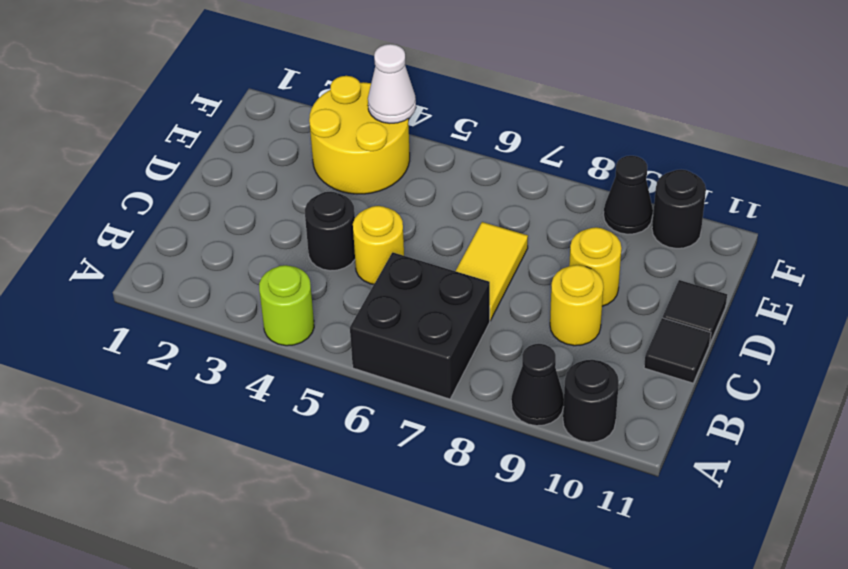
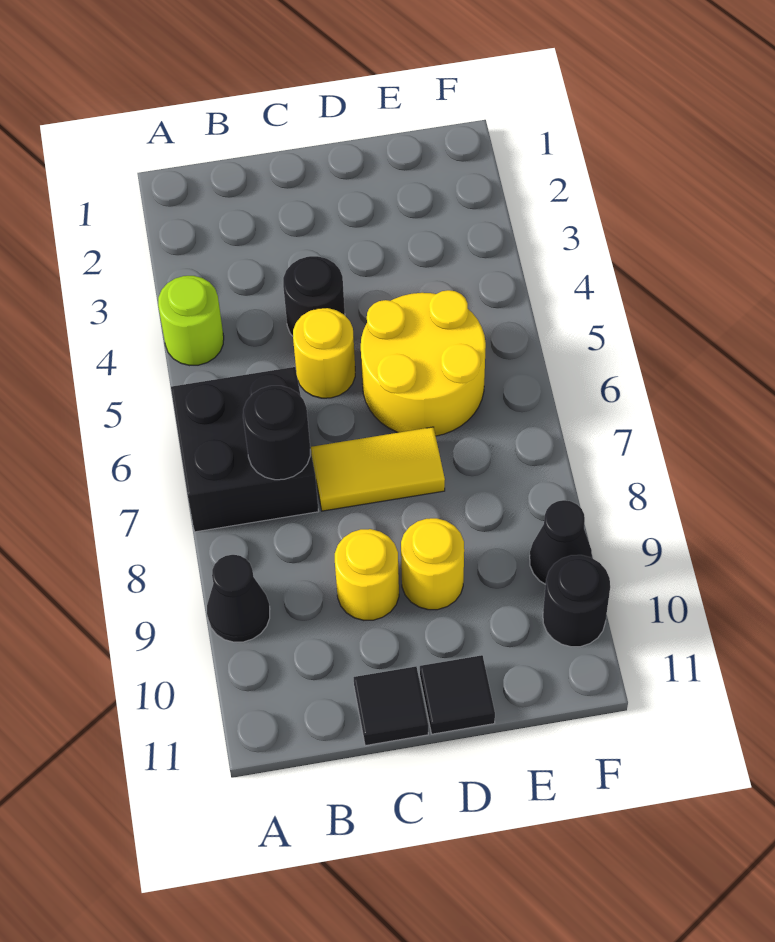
black 1x1 round brick [563,360,619,442] -> black 1x1 round brick moved to [243,386,310,480]
yellow 2x2 round brick [309,76,410,194] -> yellow 2x2 round brick moved to [361,290,486,436]
white 1x1 cone [368,44,416,123] -> none

